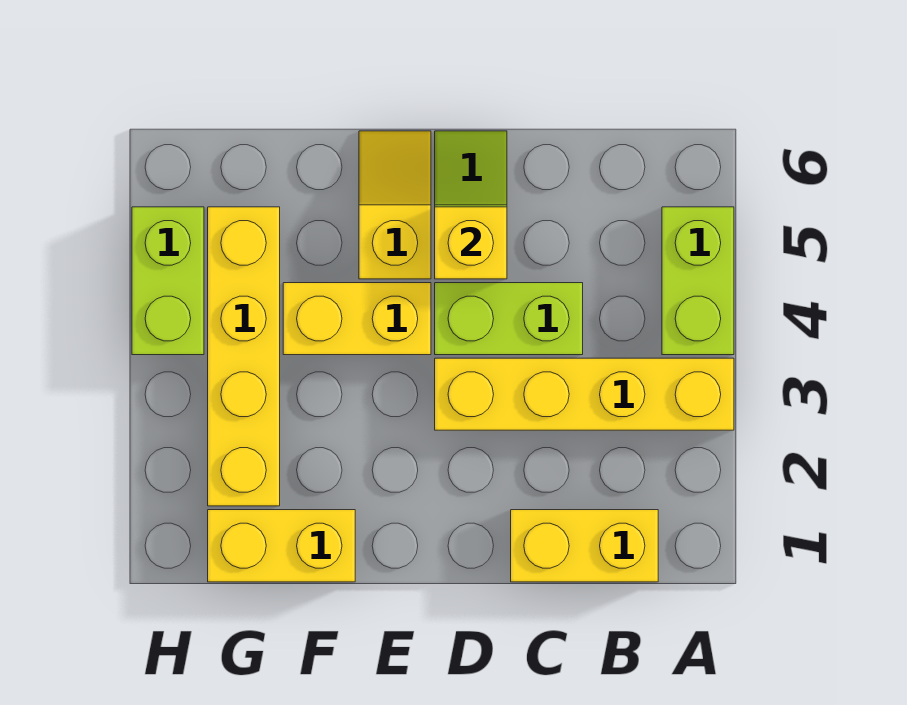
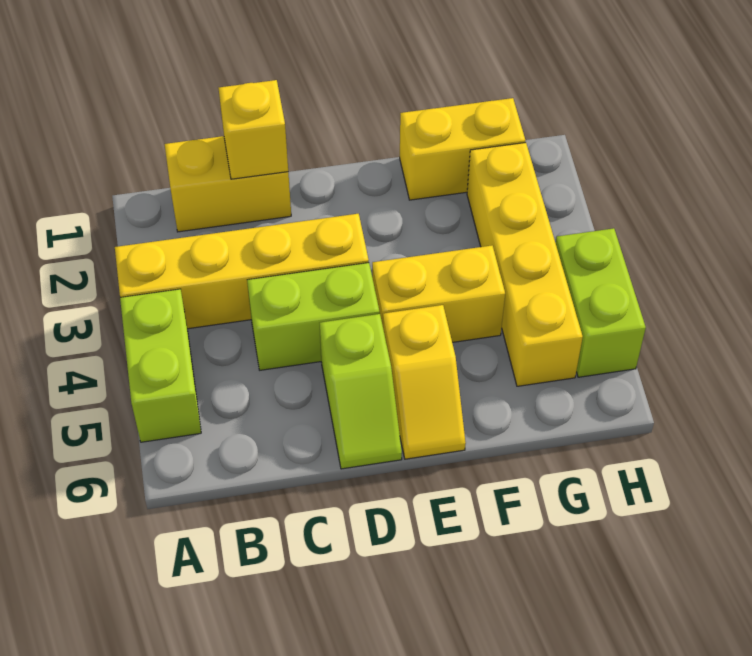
yellow 1x1 brick [435,207,507,279] -> yellow 1x1 brick moved to [219,80,288,179]

